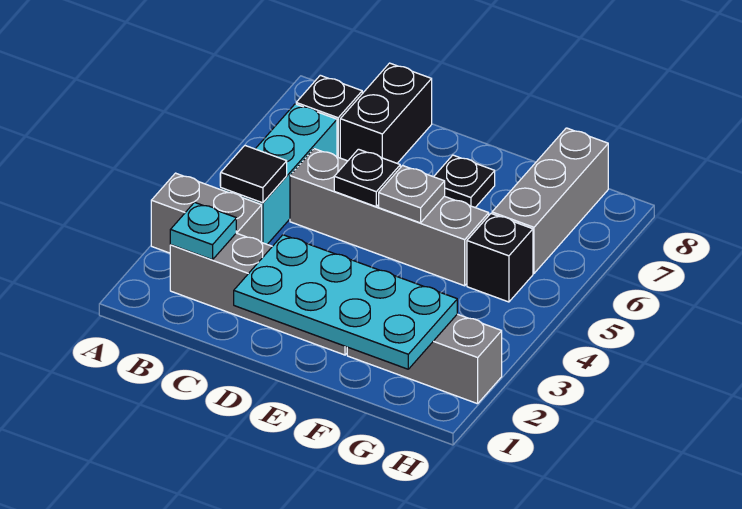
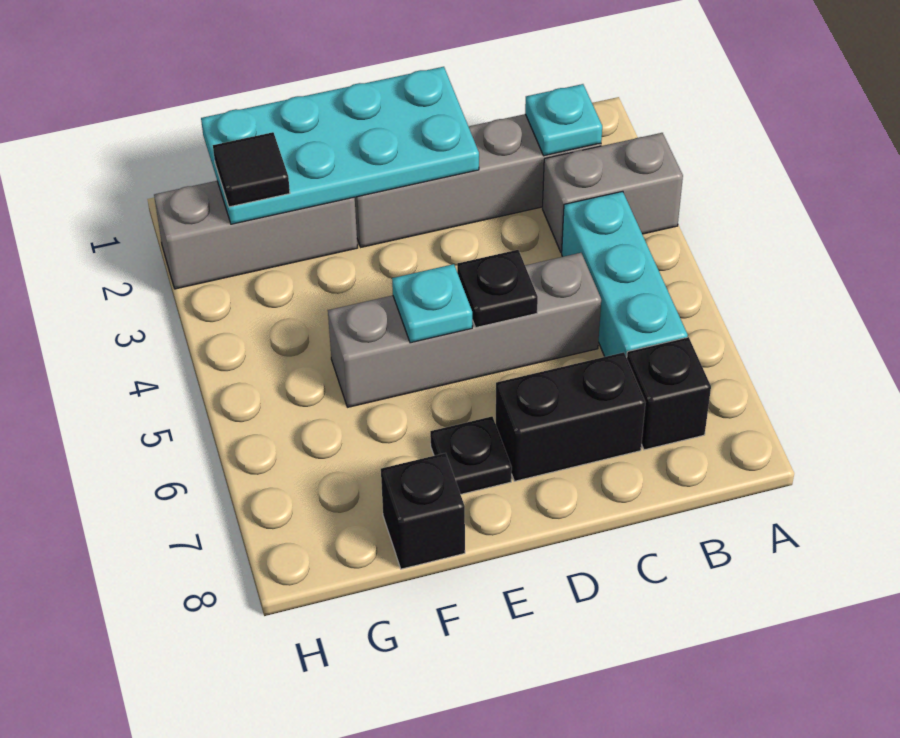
black 1x1 tile [221,146,287,203] -> black 1x1 tile moved to [213,132,290,207]
black 1x2 brick [340,63,432,163] -> black 1x2 brick turned to [496,352,645,481]
grey 1x1 plate [379,165,445,223] -> cyan 1x1 plate [392,264,472,343]
black 1x1 brick [467,214,533,302] -> black 1x1 brick moved to [381,453,465,569]
grey 1x3 brick [492,128,608,273] -> none

